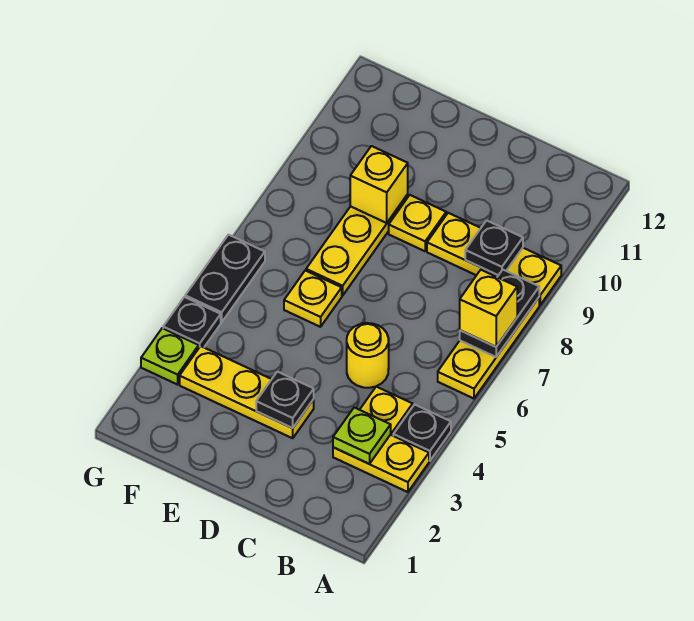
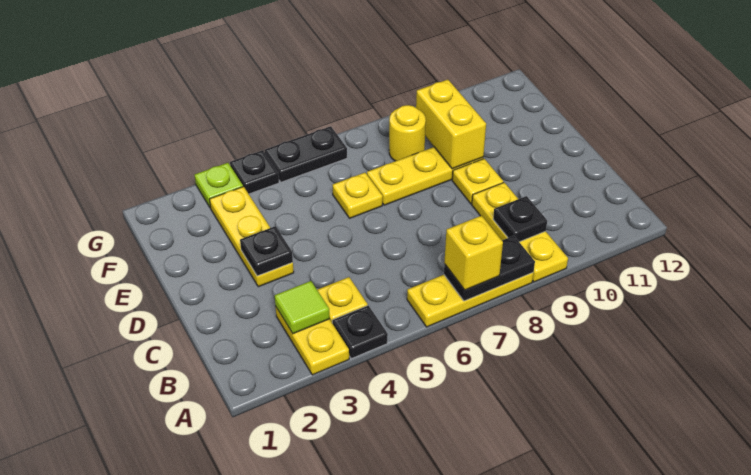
lime 1x1 plate [333,408,391,464] -> lime 1x1 tile [275,281,330,334]
yellow 1x1 round brick [347,323,389,388] -> yellow 1x1 round brick moved to [389,105,426,161]
yellow 1x1 brick [350,146,408,223] -> yellow 1x2 brick [416,80,486,169]

